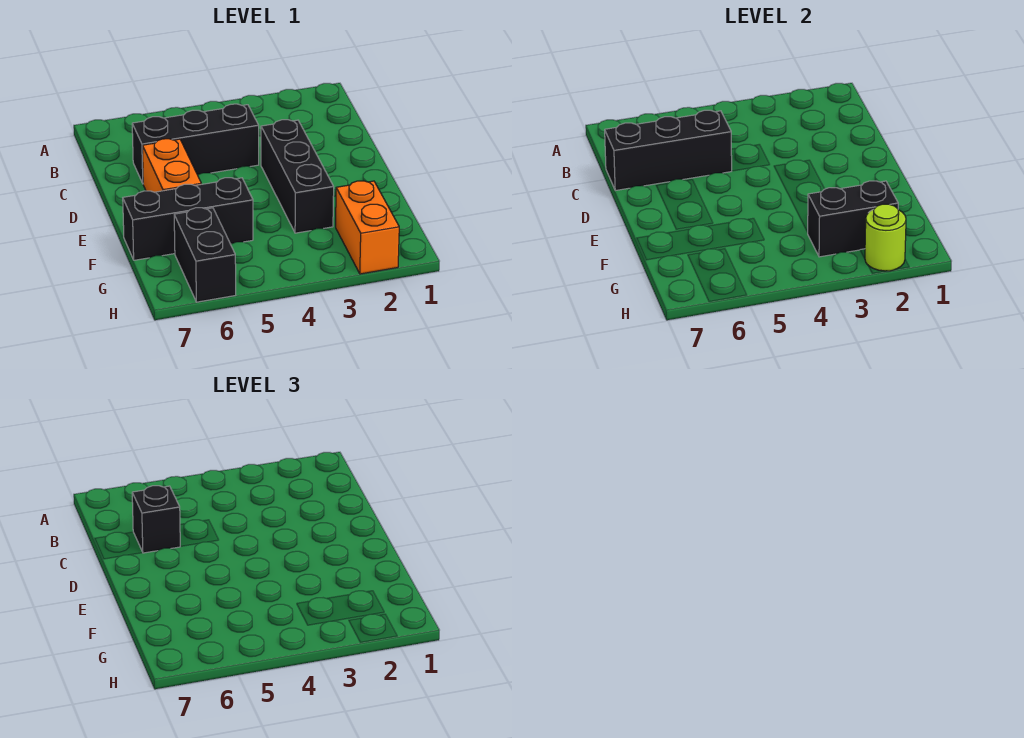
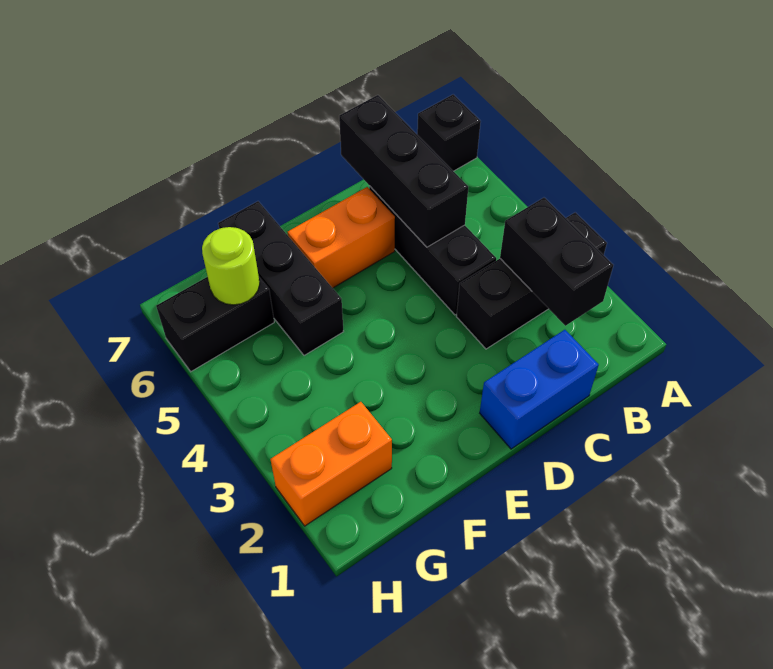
none -> blue 1x2 brick [480,330,599,449]
black 1x1 brick [132,486,181,553] -> black 1x1 brick moved to [417,94,481,171]
black 1x3 brick [261,120,334,233] -> black 1x3 brick moved to [456,212,607,349]
black 1x2 brick [808,181,898,257] -> black 1x2 brick moved to [500,198,613,326]
lime 1x1 round brick [865,204,906,271] -> lime 1x1 round brick moved to [202,227,260,305]

